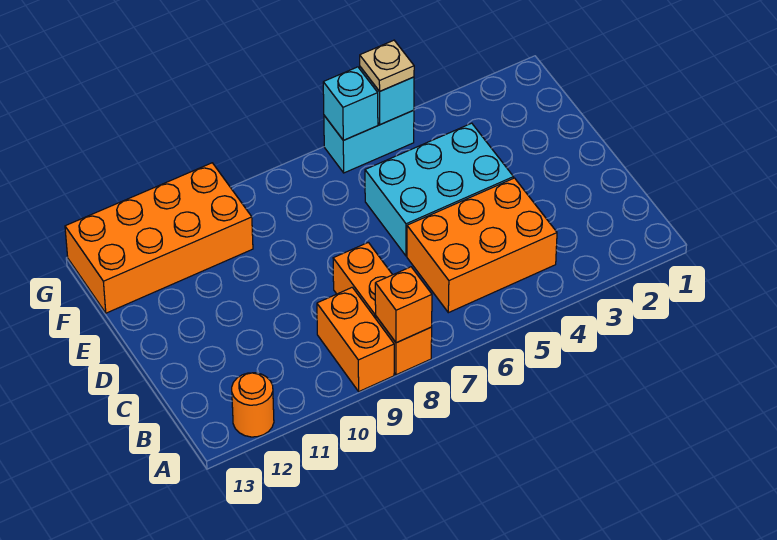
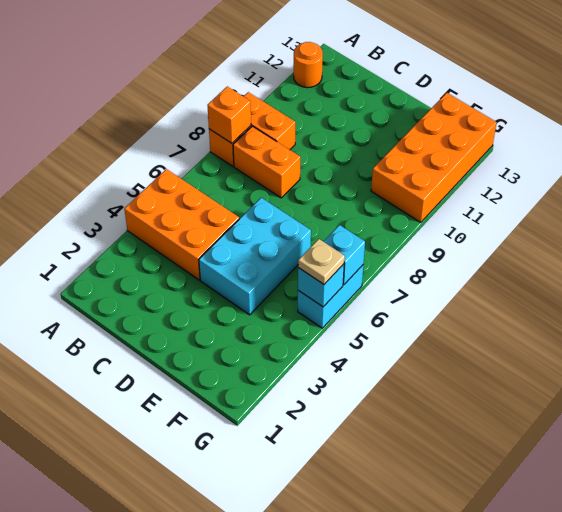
orange 2x3 brick [407,178,557,313] -> orange 2x3 brick turned to [124,169,239,280]

